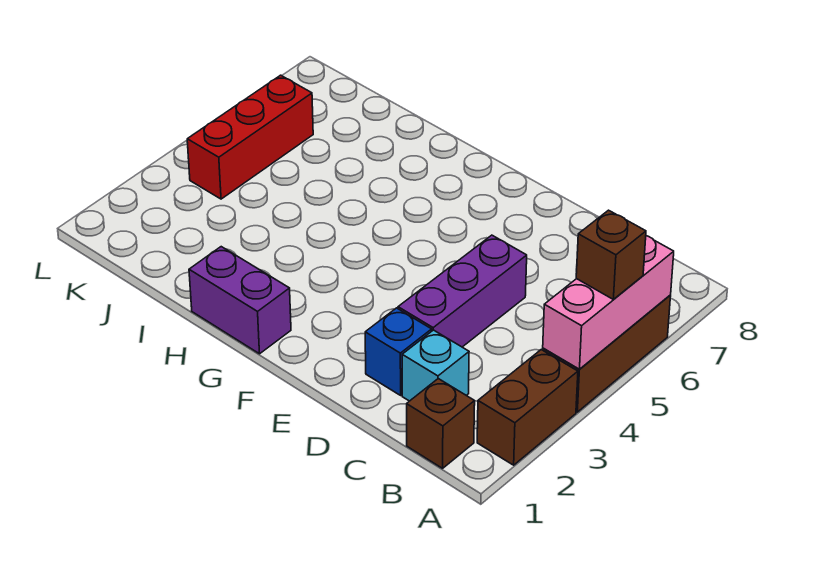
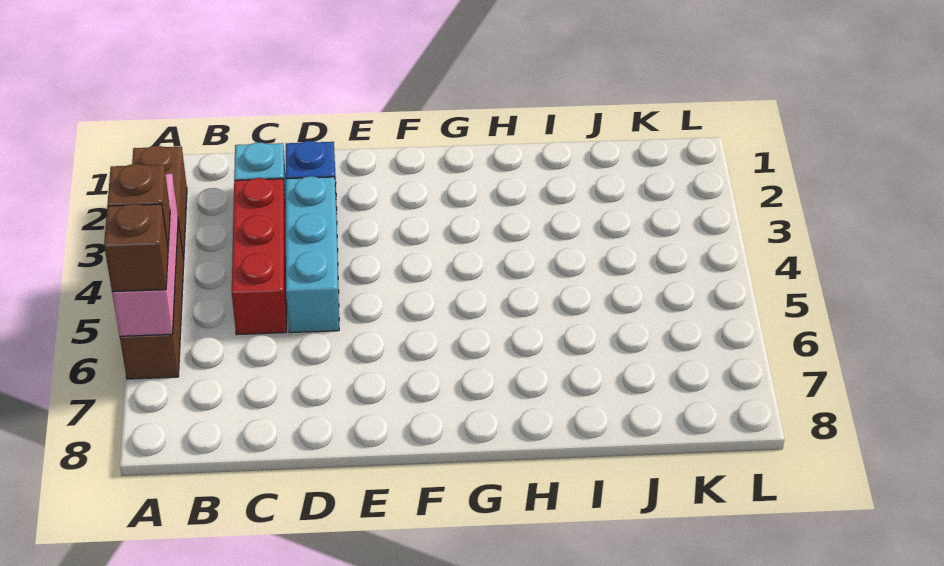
brown 1x1 brick [407,379,475,468] -> brown 1x1 brick moved to [104,204,168,292]
purple 1x3 brick [398,235,527,347] -> cyan 1x3 brick [285,176,339,333]
purple 1x2 brick [189,247,291,354] -> none
red 1x3 brick [187,75,313,199] -> red 1x3 brick moved to [232,178,287,335]

